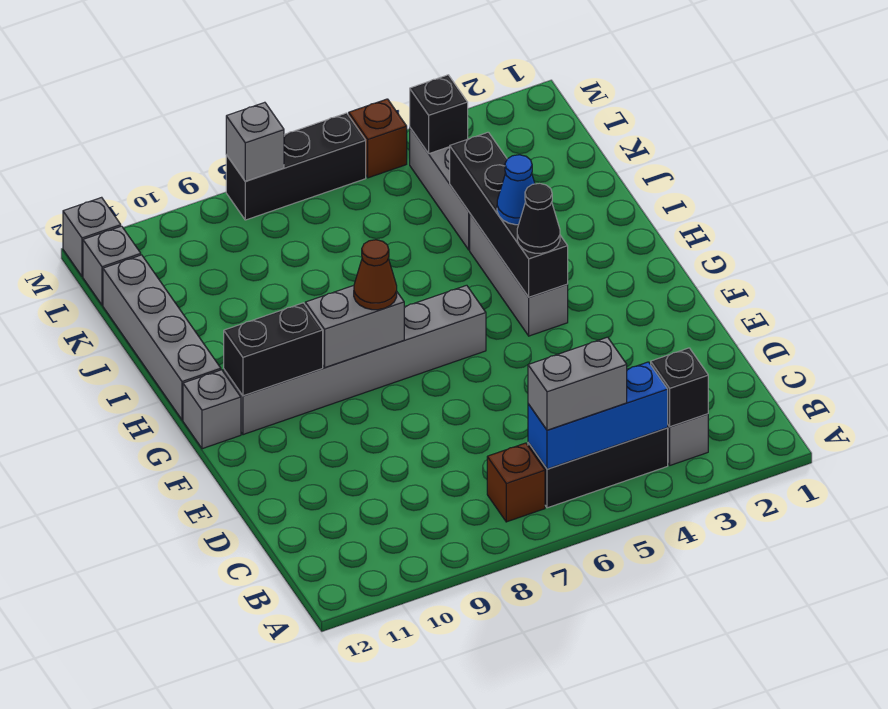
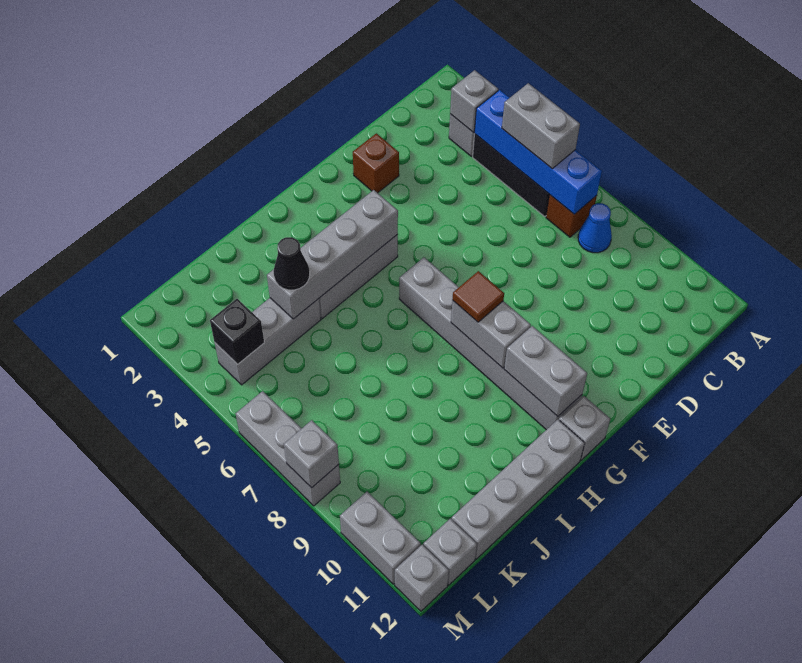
black 1x1 brick [651,348,708,427] -> grey 1x1 brick [450,70,498,132]
blue 1x3 brick [528,362,668,469] -> blue 1x4 brick [474,90,602,214]
black 1x4 brick [450,132,568,297] -> grey 1x4 brick [267,190,398,319]
black 1x1 cone [517,183,560,253] -> black 1x1 cone moved to [274,237,310,290]
brown 1x1 cone [354,240,397,310] -> brown 1x1 tile [452,271,504,322]
black 1x2 brick [224,303,323,396] -> grey 1x2 brick [504,326,587,416]
blue 1x1 cone [497,155,535,225] -> blue 1x1 cone moved to [578,203,612,253]
brown 1x1 brick [349,99,407,178] -> brown 1x1 brick moved to [353,133,399,193]
black 1x3 brick [226,113,366,220] -> grey 1x3 brick [235,391,340,506]
none -> grey 1x2 brick [340,492,421,584]

